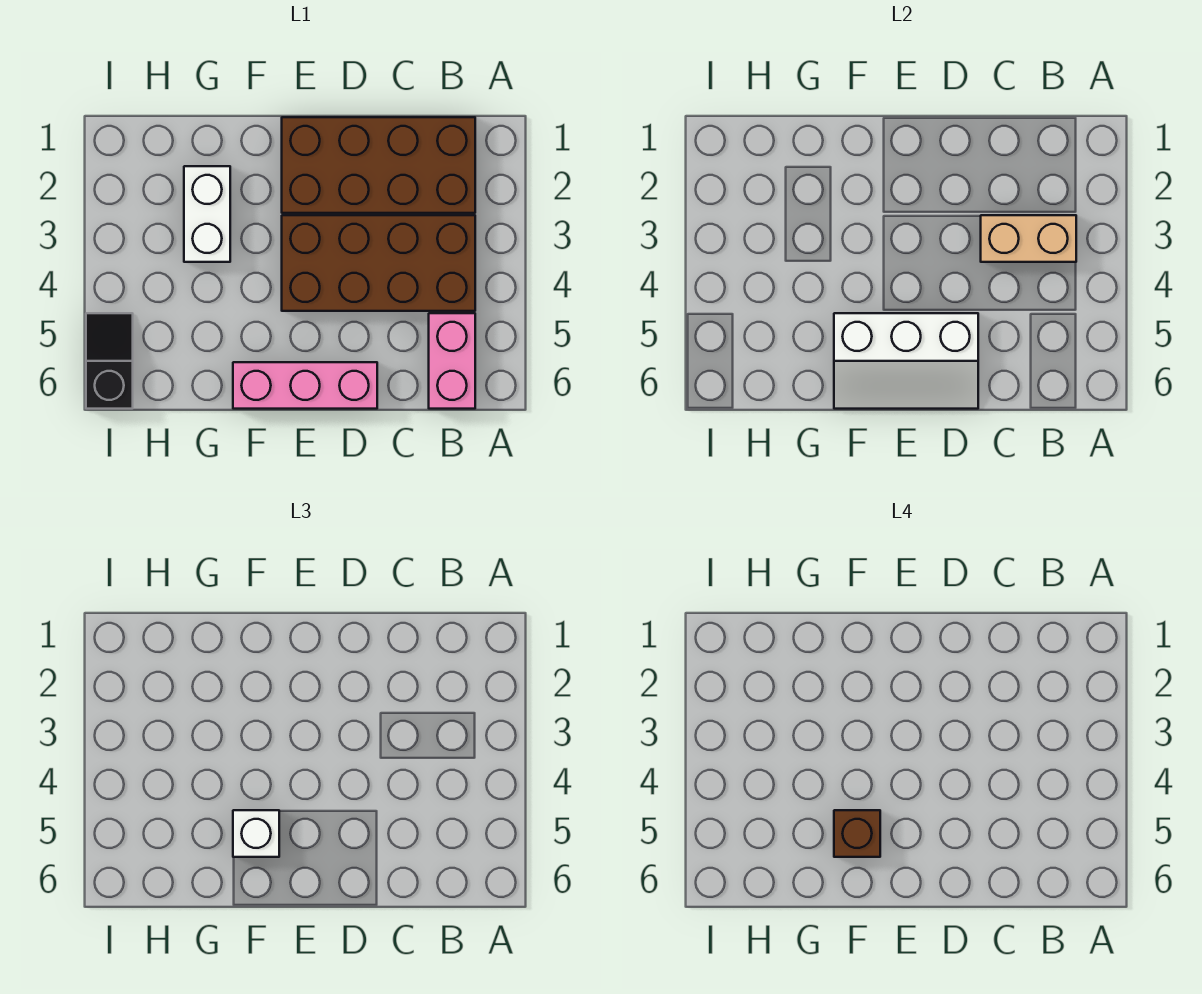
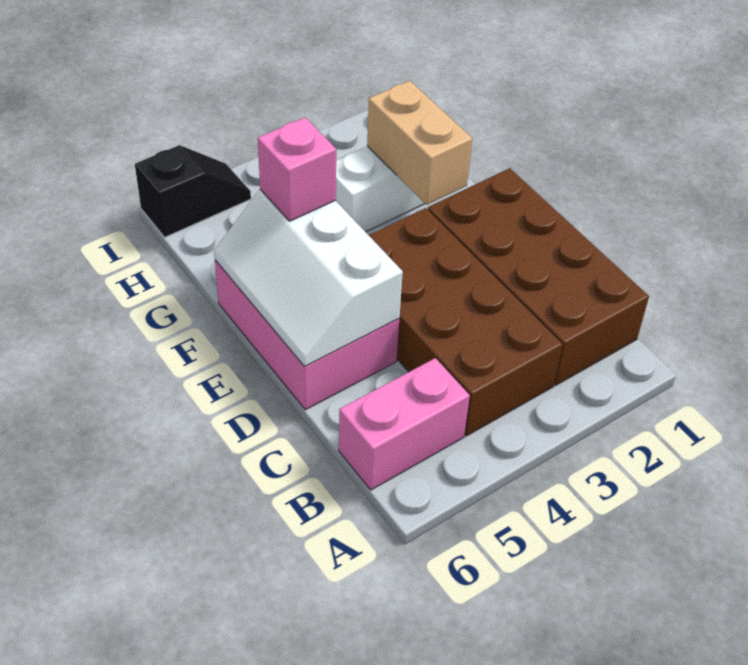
tan 1x2 brick [981,215,1076,262] -> tan 1x2 brick moved to [367,81,472,205]
pink 1x3 brick [233,362,377,409] -> pink 2x3 brick [215,260,399,410]
white 1x1 brick [233,810,279,857] -> pink 1x1 brick [258,117,336,221]
brown 1x1 brick [834,810,880,857] -> none

